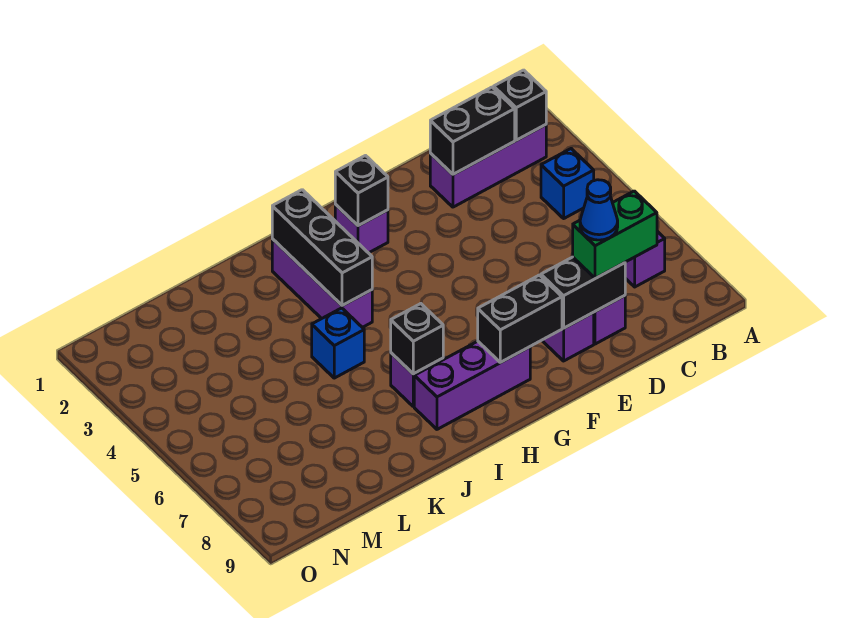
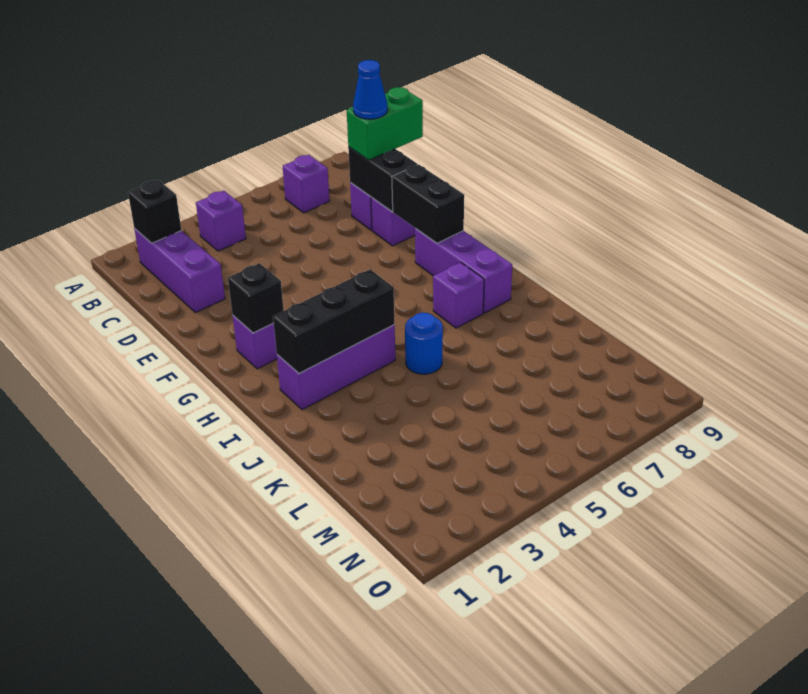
blue 1x1 brick [541,149,594,218] -> purple 1x1 brick [196,191,246,251]
black 1x2 brick [430,87,515,174] -> none
green 1x2 brick [573,191,657,278] -> green 1x2 brick turned to [347,87,423,160]
black 1x1 brick [391,304,443,374] -> none
blue 1x1 brick [312,308,364,378] -> blue 1x1 round brick [405,313,443,374]

